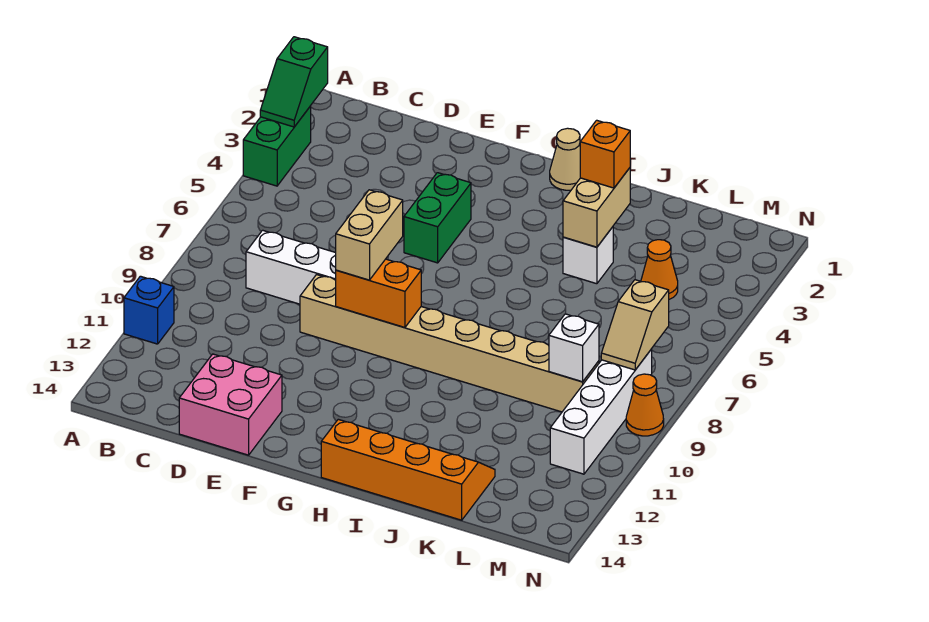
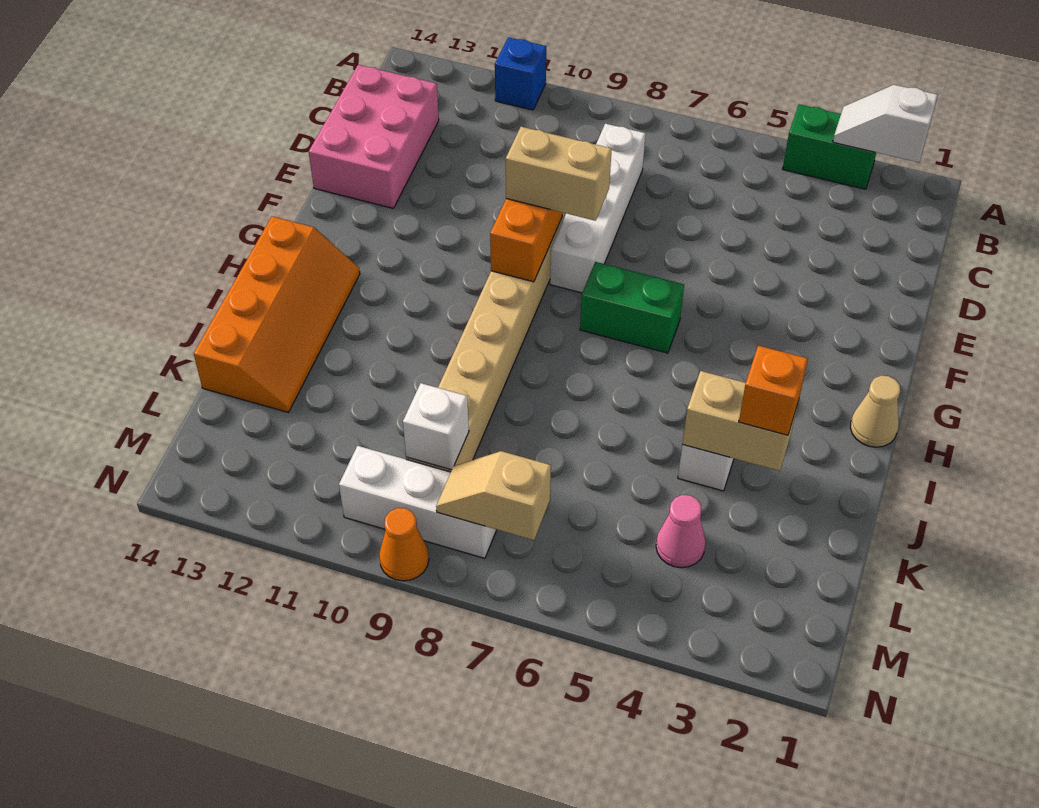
green 1x2 slope [260,37,328,127] -> white 1x2 slope [833,85,938,162]
pink 2x2 brick [179,354,282,455] -> pink 2x3 brick [309,65,439,208]
green 1x2 brick [404,173,471,263] -> green 1x2 brick moved to [580,262,684,353]
orange 1x1 cone [641,240,678,299] -> pink 1x1 cone [656,495,706,568]
white 1x4 brick [550,349,652,474] -> white 1x3 brick [339,446,497,558]

